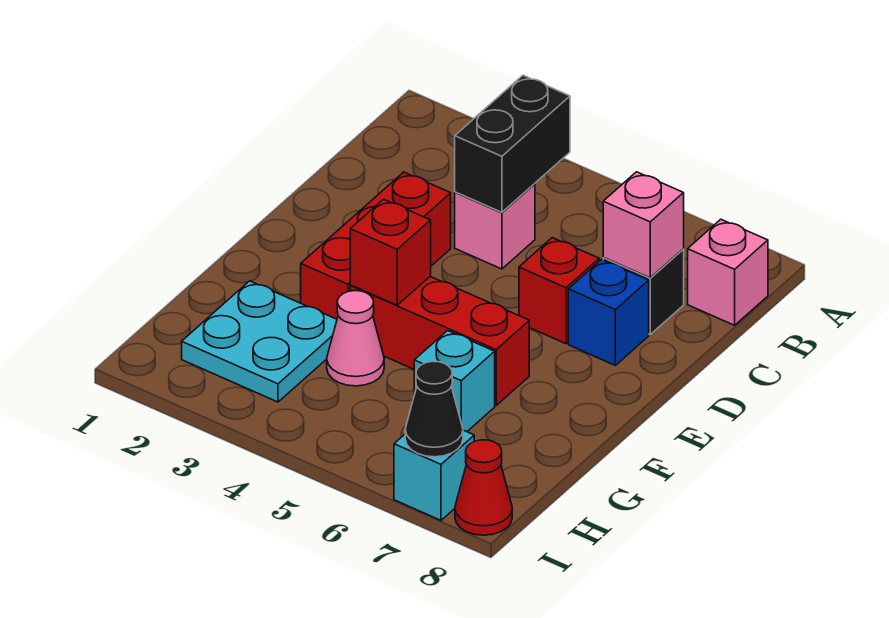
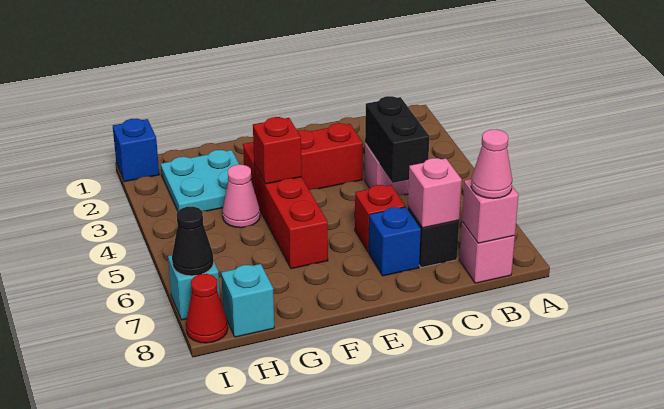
black 1x2 brick [455,75,570,212] -> black 1x2 brick turned to [365,96,430,183]
none -> pink 1x1 brick [462,179,519,243]
none -> pink 1x1 cone [471,130,512,199]
cyan 1x1 brick [414,331,495,432] -> cyan 1x1 brick moved to [221,264,274,337]
none -> blue 1x1 brick [113,119,159,182]

